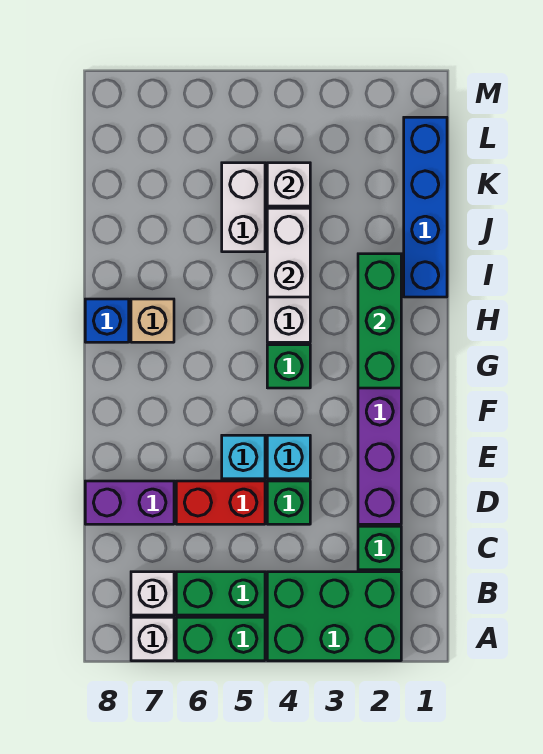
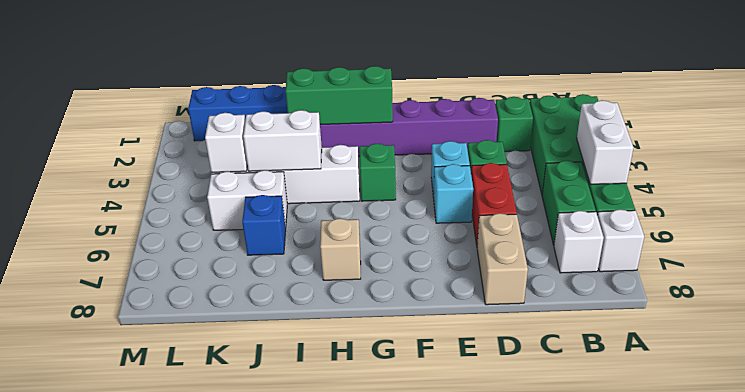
none -> white 1x2 brick [577,100,634,184]
purple 1x2 brick [85,481,174,524] -> tan 1x2 brick [477,213,528,305]
blue 1x1 brick [85,299,129,342] -> blue 1x1 brick moved to [242,195,286,255]

